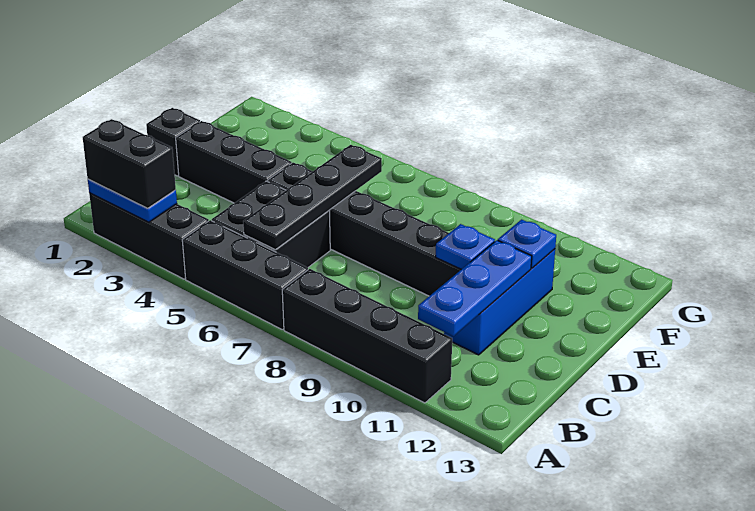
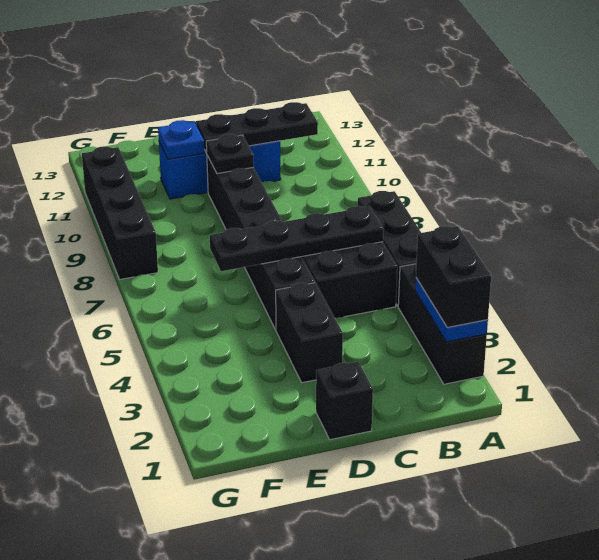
black 1x4 brick [282,269,452,403] -> black 1x4 brick moved to [82,147,158,279]
blue 1x3 plate [418,240,532,336] -> black 1x3 plate [196,102,318,153]
black 1x3 brick [176,121,292,203] -> black 1x2 brick [276,283,343,383]
blue 1x1 plate [436,224,495,269] -> black 1x1 plate [206,134,254,174]

